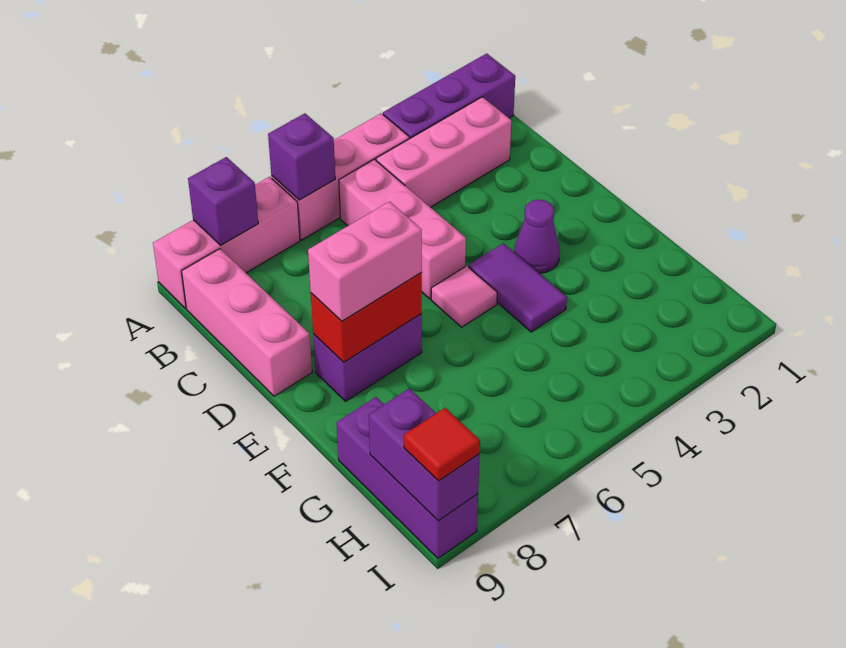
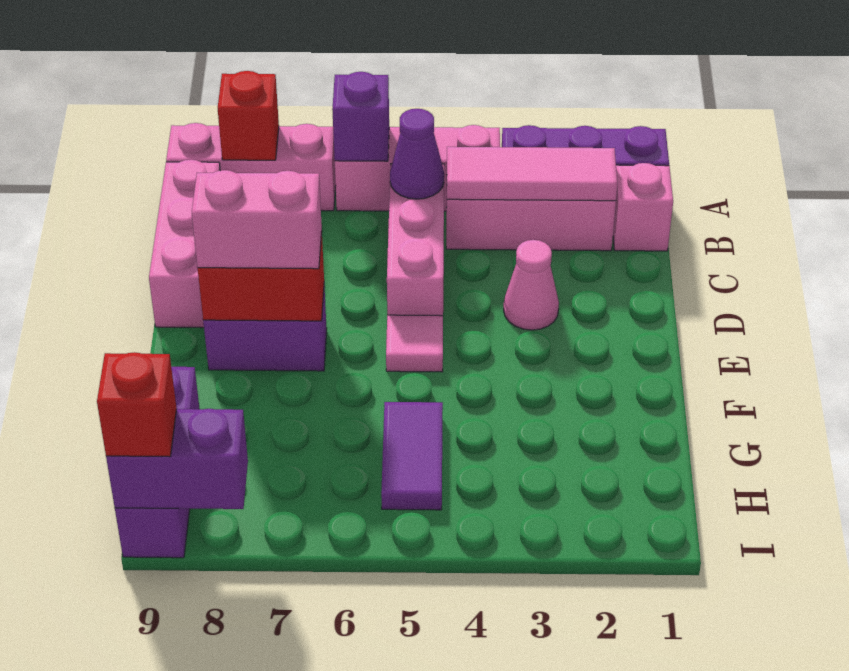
purple 1x1 brick [188,157,258,245] -> red 1x1 brick [218,71,279,160]
none -> pink 1x1 brick [613,163,673,251]
none -> pink 1x3 tile [447,147,617,201]
none -> pink 1x1 cone [504,240,559,330]
purple 1x1 cone [514,200,560,274] -> purple 1x1 cone moved to [390,109,444,199]
purple 1x2 tile [469,243,567,332] -> purple 1x2 tile moved to [381,402,443,510]
purple 1x2 brick [369,388,480,521] -> purple 1x2 brick turned to [106,409,248,509]
red 1x1 tile [404,408,480,481] -> red 1x1 brick [97,352,177,457]

